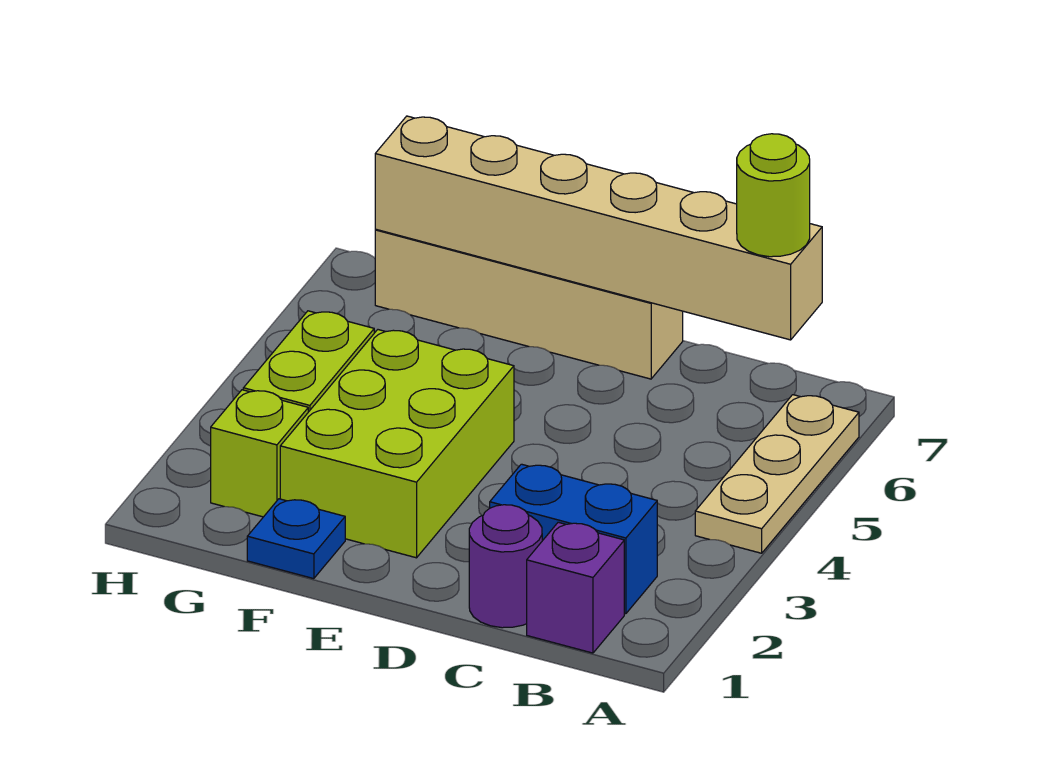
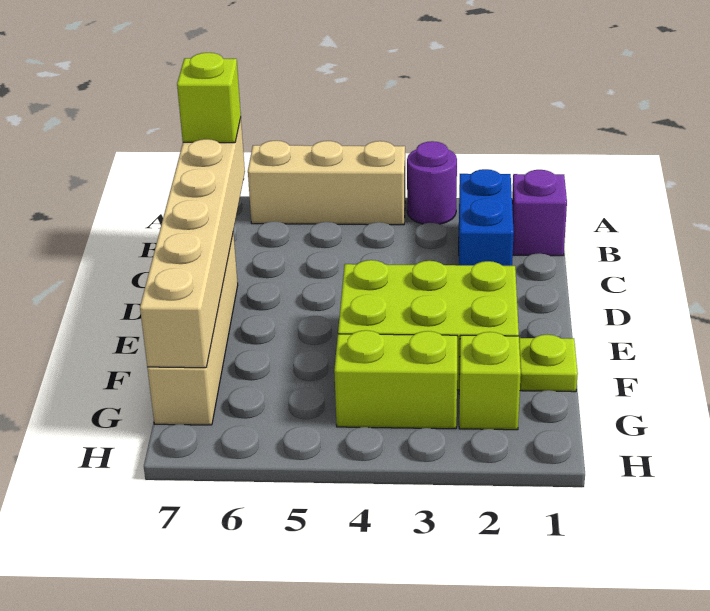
tan 1x3 plate [695,395,859,553] -> tan 1x3 brick [248,141,405,225]
lime 1x1 round brick [737,134,810,257] -> lime 1x1 brick [177,53,241,143]
purple 1x1 round brick [469,505,542,628] -> purple 1x1 round brick moved to [407,141,457,224]
blue 1x1 plate [247,499,345,579] -> lime 1x1 plate [519,335,578,392]

